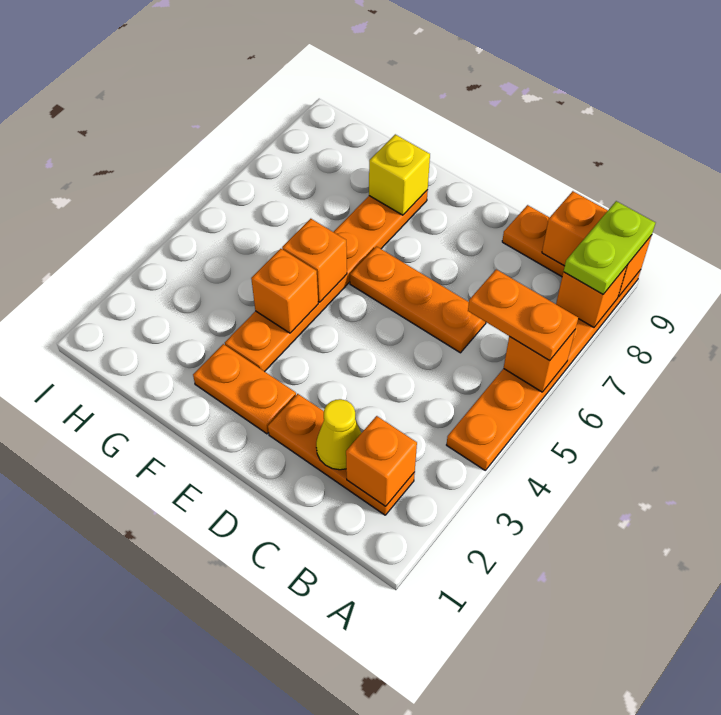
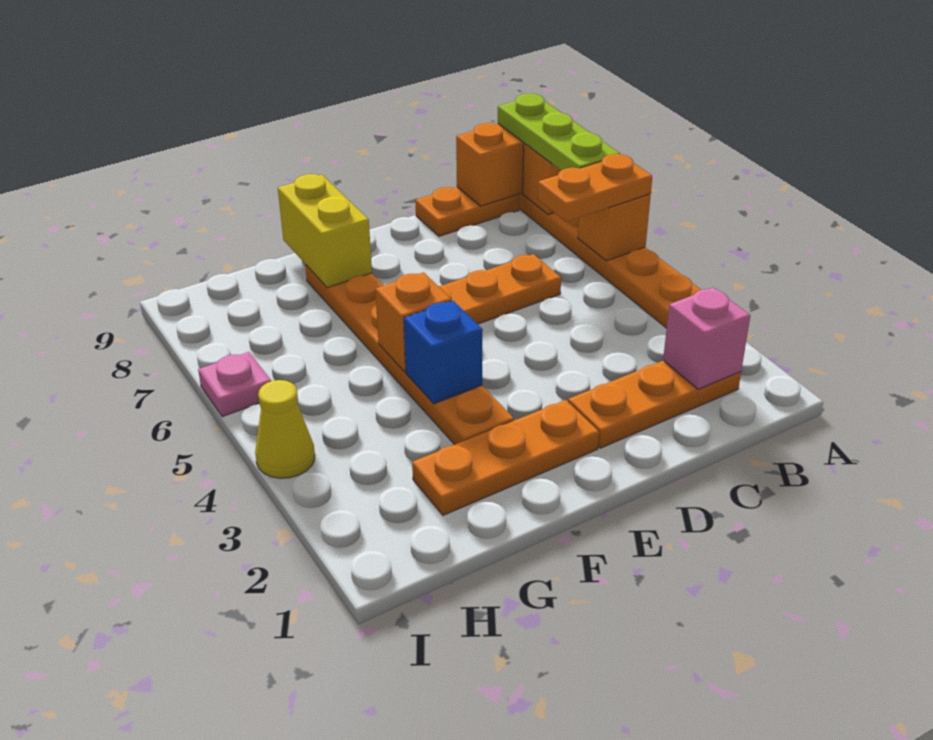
lime 1x2 plate [564,201,655,294] -> lime 1x3 plate [498,94,620,170]
orange 1x1 brick [346,416,417,506] -> pink 1x1 brick [663,288,750,389]
yellow 1x1 cone [316,399,361,470] -> yellow 1x1 cone moved to [255,380,315,478]
orange 1x2 plate [193,344,296,434] -> orange 1x3 plate [412,400,599,515]
orange 1x1 brick [251,249,318,333] -> blue 1x1 brick [404,301,483,404]
yellow 1x1 brick [369,134,430,215] -> yellow 1x2 brick [278,174,372,288]
none -> pink 1x1 plate [198,352,271,417]

